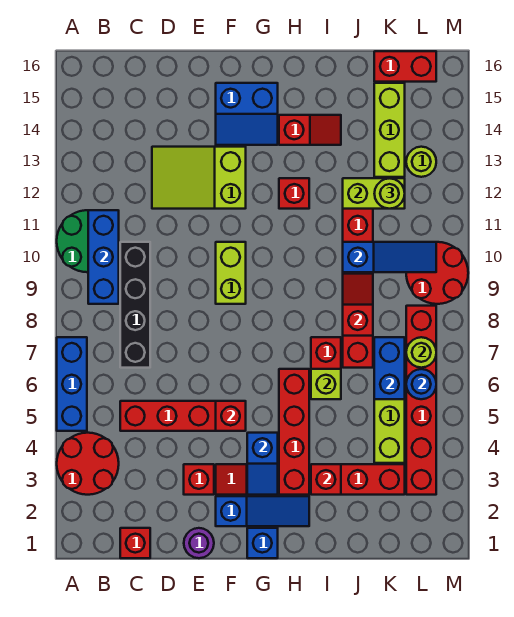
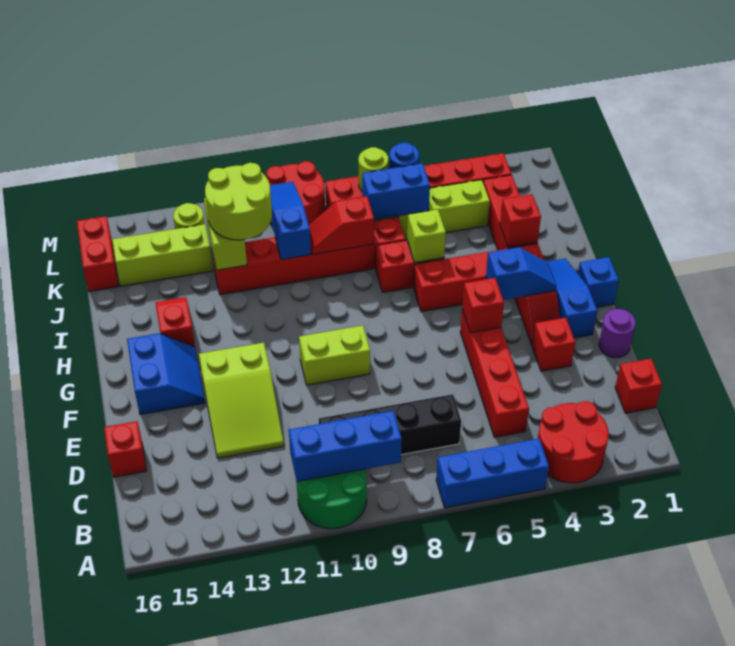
red 1x1 brick [279,178,309,209] -> red 1x1 brick moved to [104,421,146,477]
lime 1x1 round brick [374,178,405,209] -> lime 2x2 round brick [205,163,272,240]

